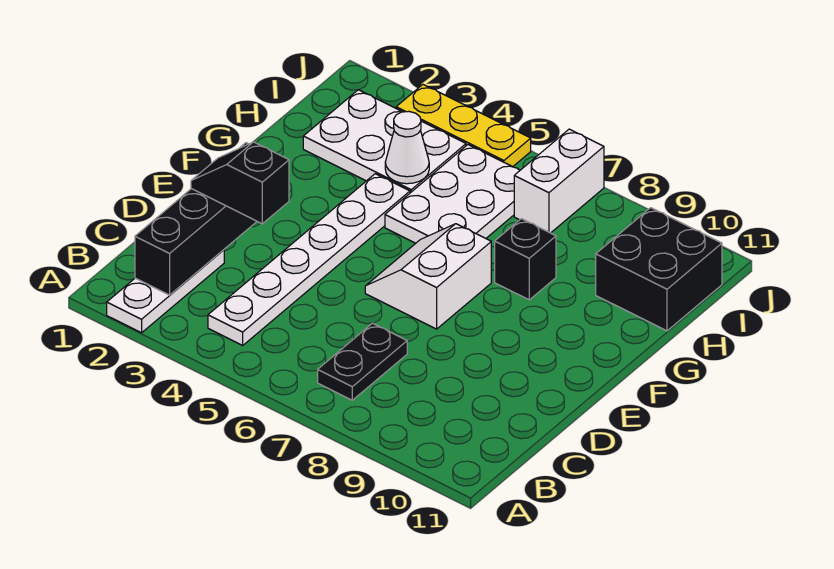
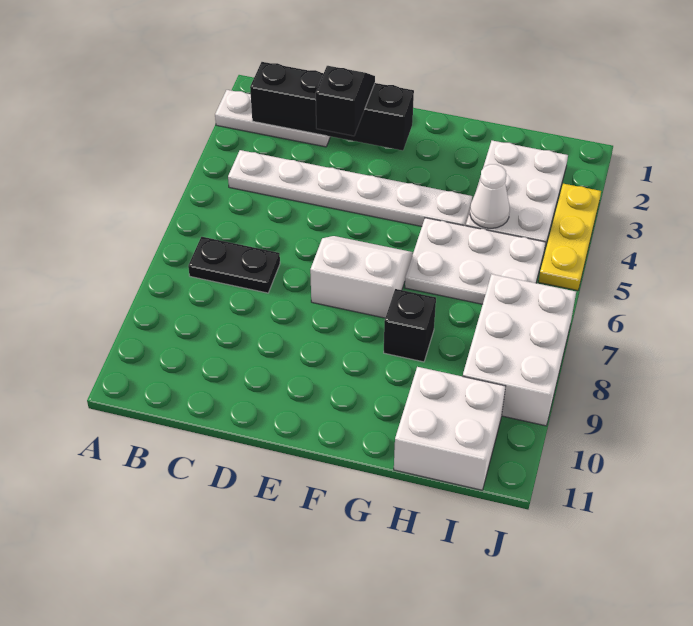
black 2x2 brick [596,208,722,331] -> white 2x2 brick [394,367,506,490]
white 1x2 brick [514,129,604,233] -> white 2x3 brick [463,274,576,426]

